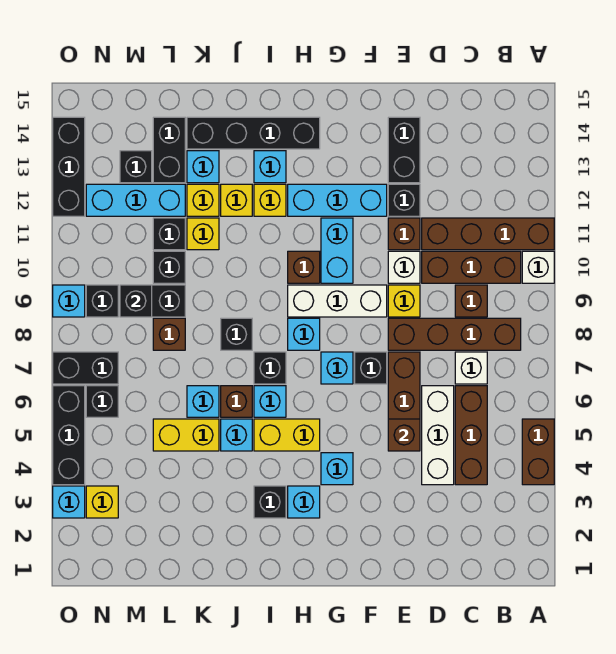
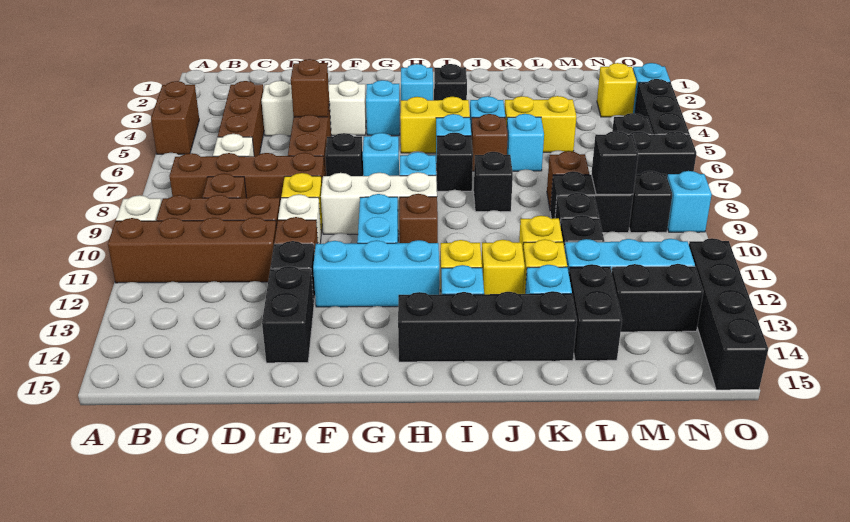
white 1x3 brick [422,386,454,485] -> white 1x3 brick turned to [262,80,366,136]
black 1x1 brick [120,151,152,183] -> black 1x2 brick [612,264,703,332]
black 1x3 brick [53,117,85,216] -> black 1x4 brick [689,238,768,390]

